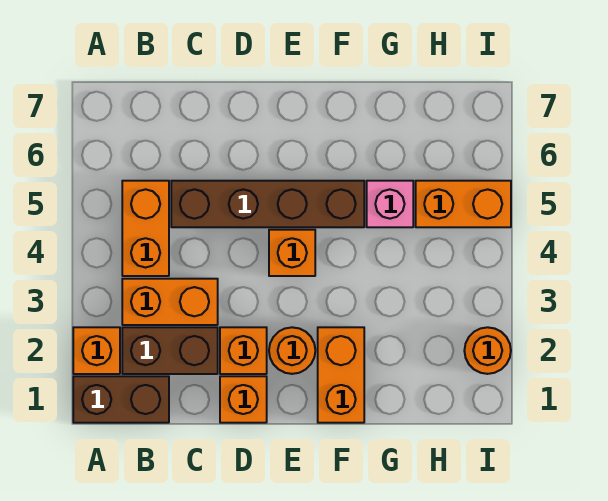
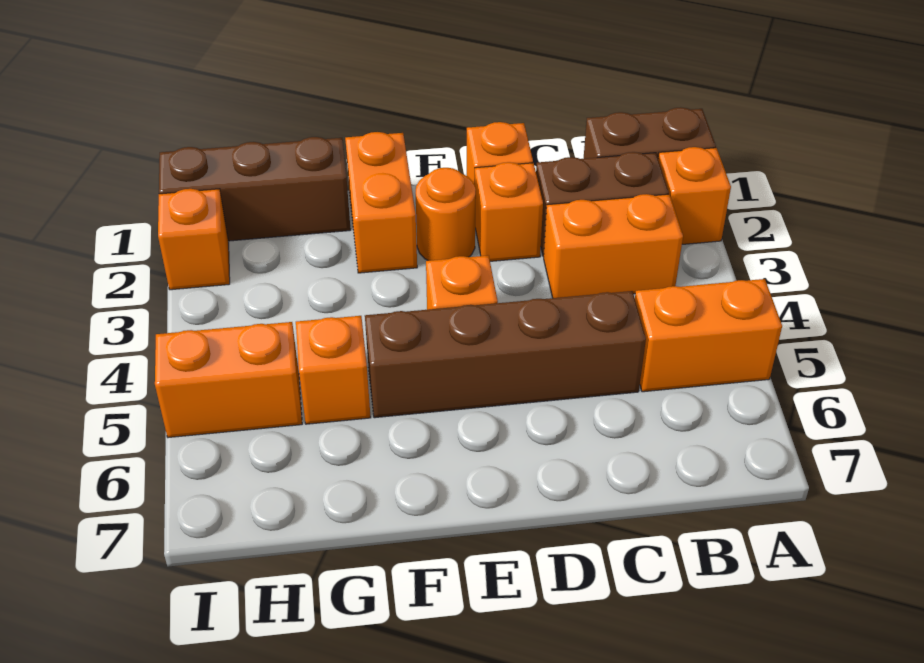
orange 1x2 brick [122,181,169,276] -> orange 1x2 brick turned to [635,279,782,392]
none -> brown 1x3 brick [159,137,351,241]
pink 1x1 brick [367,181,413,227] -> orange 1x1 brick [296,316,371,424]
orange 1x1 round brick [464,327,511,374] -> orange 1x1 brick [158,189,230,290]

